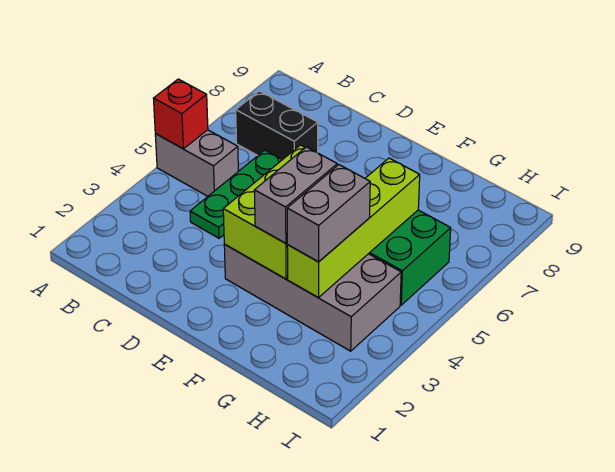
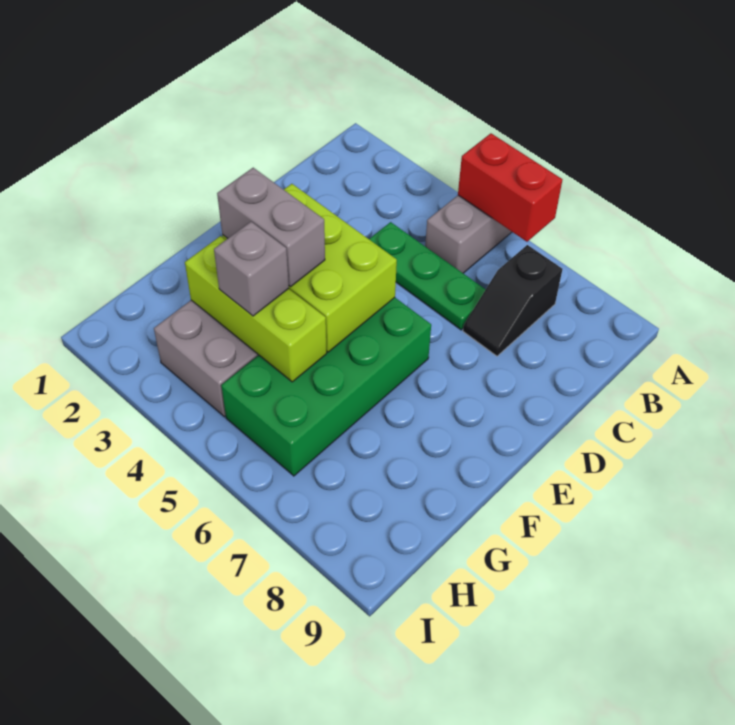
red 1x1 brick [153,79,208,149] -> red 1x2 brick [458,133,562,242]
black 1x2 brick [236,91,318,160] -> black 1x2 slope [463,245,562,356]
lime 1x4 brick [287,158,420,298] -> lime 1x3 brick [185,236,327,382]
grey 1x2 brick [287,165,370,262] -> grey 1x1 brick [214,222,289,316]

